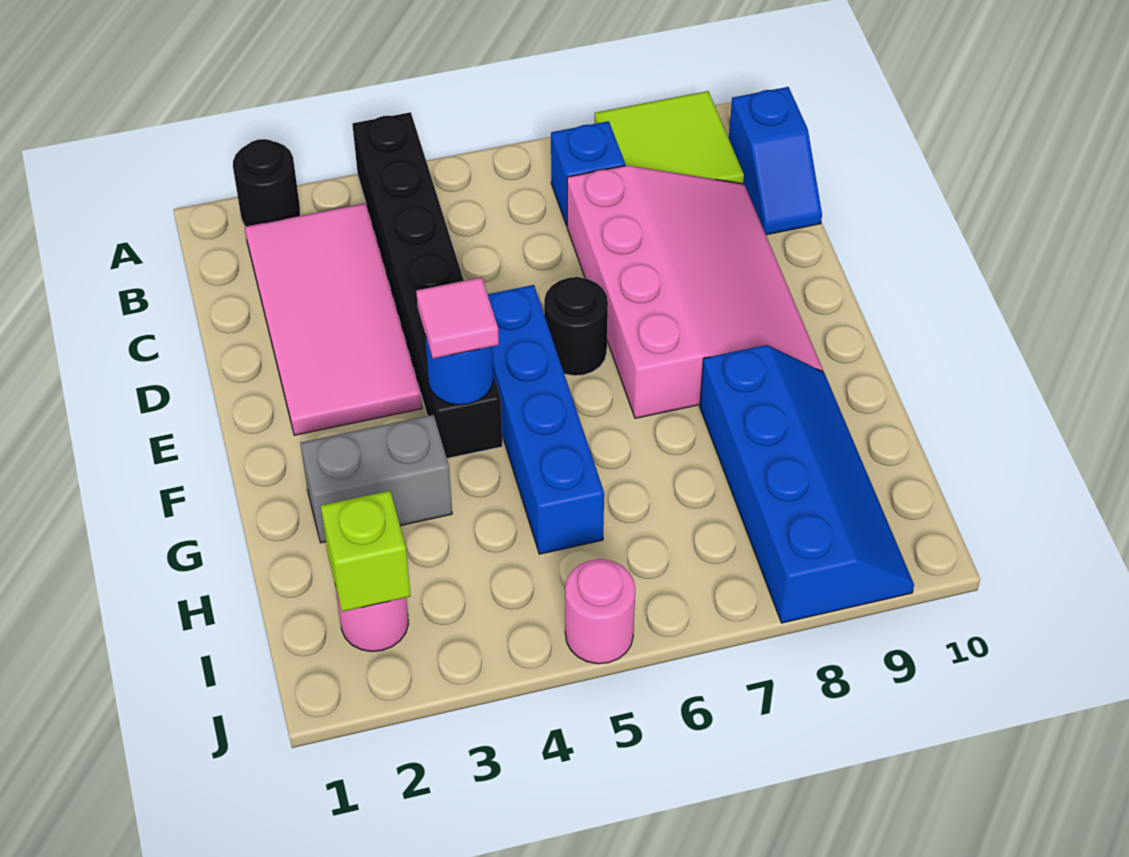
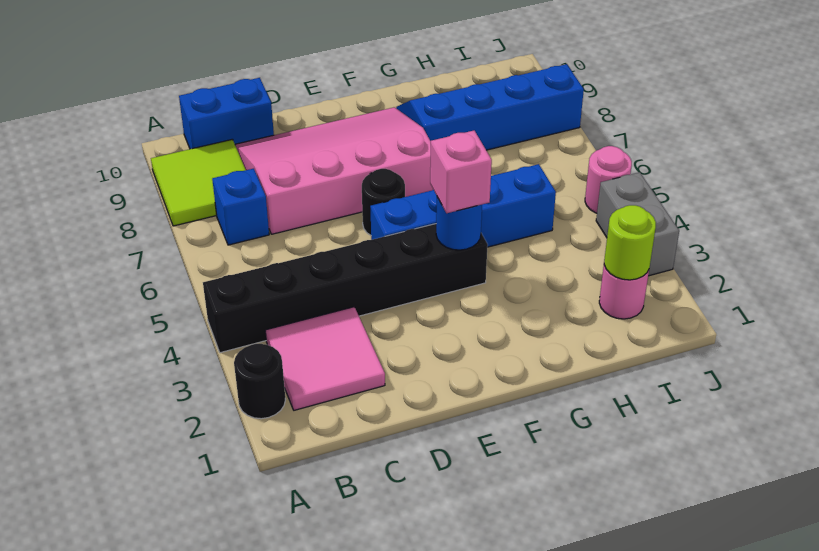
pink 2x4 tile [245,203,422,435] -> pink 2x2 tile [265,307,385,410]
blue 1x2 slope [729,87,822,235] -> blue 1x2 brick [179,78,274,149]
pink 1x1 tile [416,277,499,359] -> pink 1x1 brick [430,131,492,213]
grey 1x2 brick [300,415,452,543] -> grey 1x2 brick moved to [596,172,679,276]
lime 1x1 brick [321,491,411,612] -> lime 1x1 round brick [604,205,656,280]

